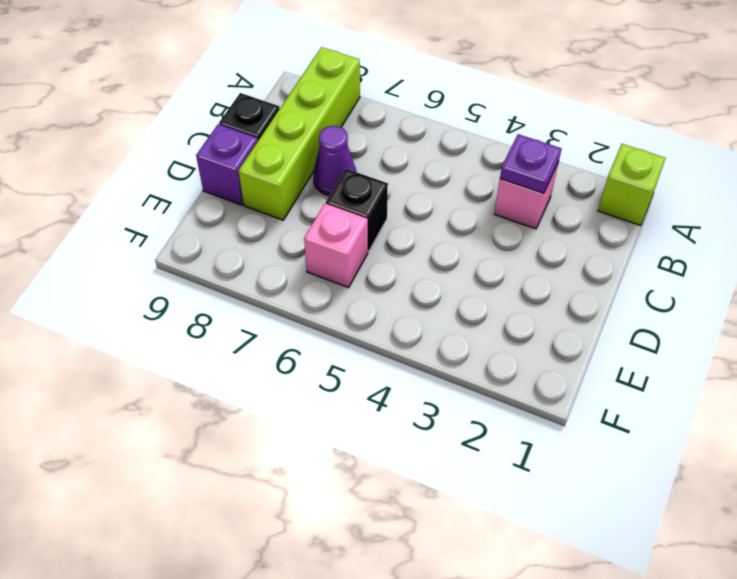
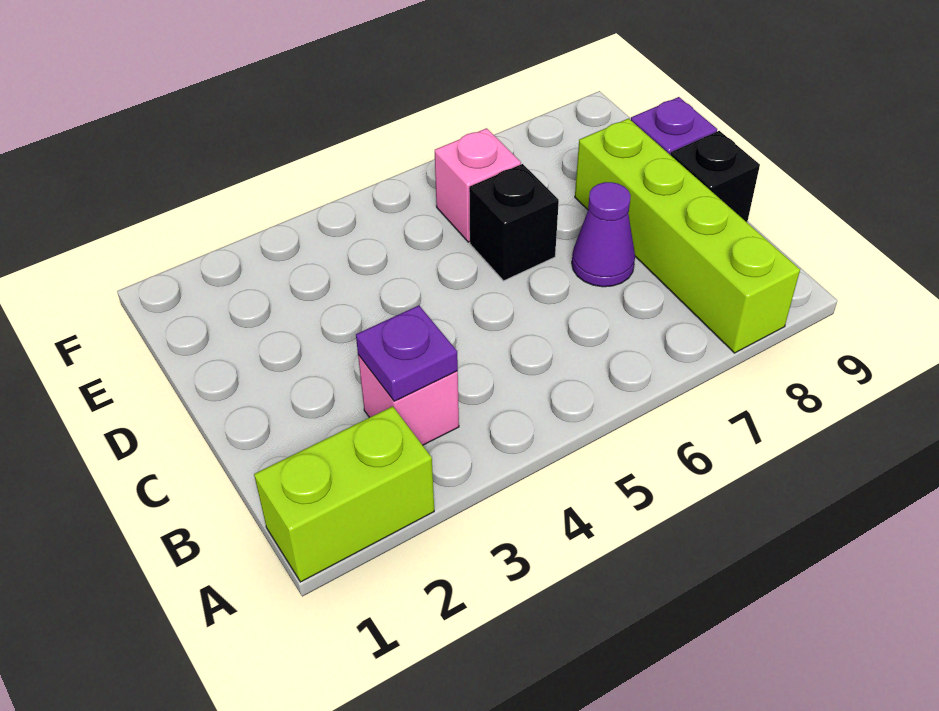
lime 1x1 brick [598,144,666,226] -> lime 1x2 brick [254,406,434,582]

